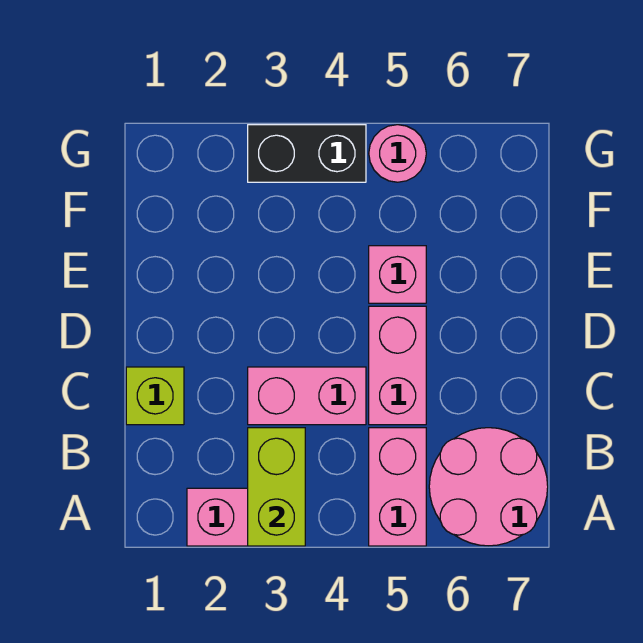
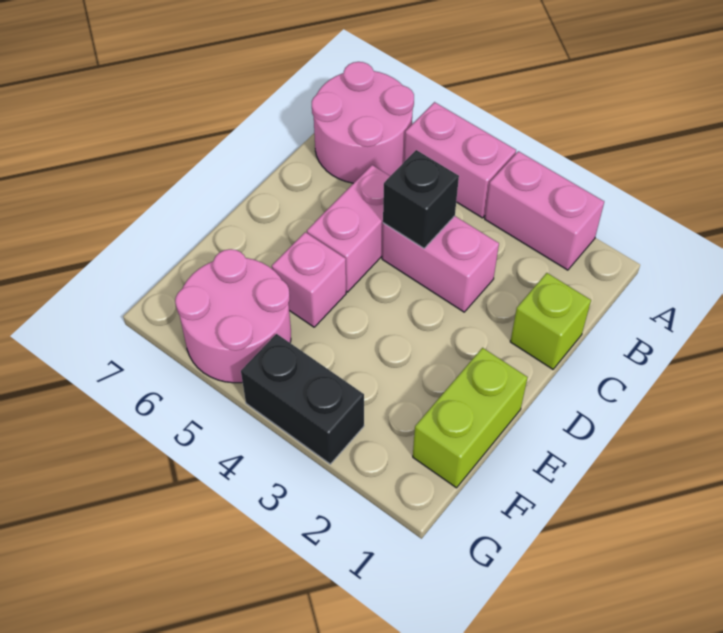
lime 1x2 brick [248,428,305,546] -> lime 1x2 brick moved to [413,348,528,488]
pink 1x2 brick [369,428,426,546] -> pink 1x2 brick turned to [404,102,516,218]
none -> black 1x1 brick [383,150,459,248]
pink 1x1 round brick [369,125,426,182] -> pink 2x2 round brick [175,249,291,383]

